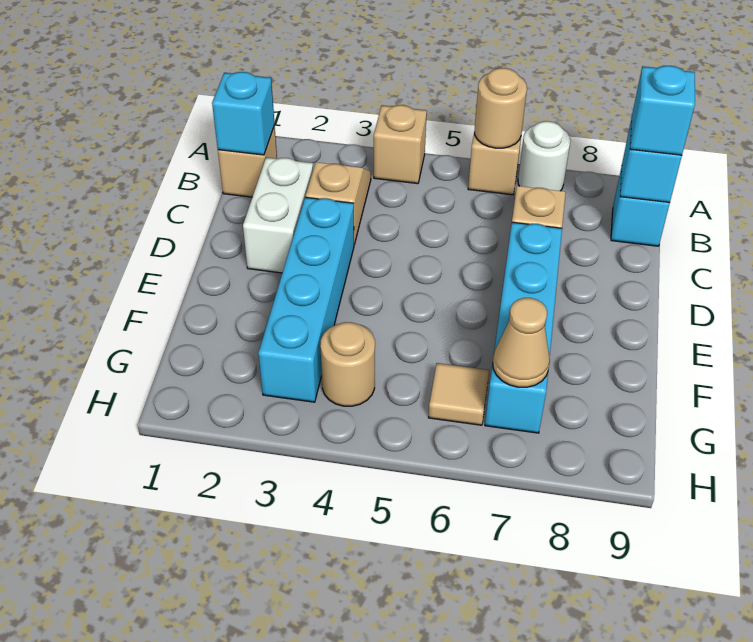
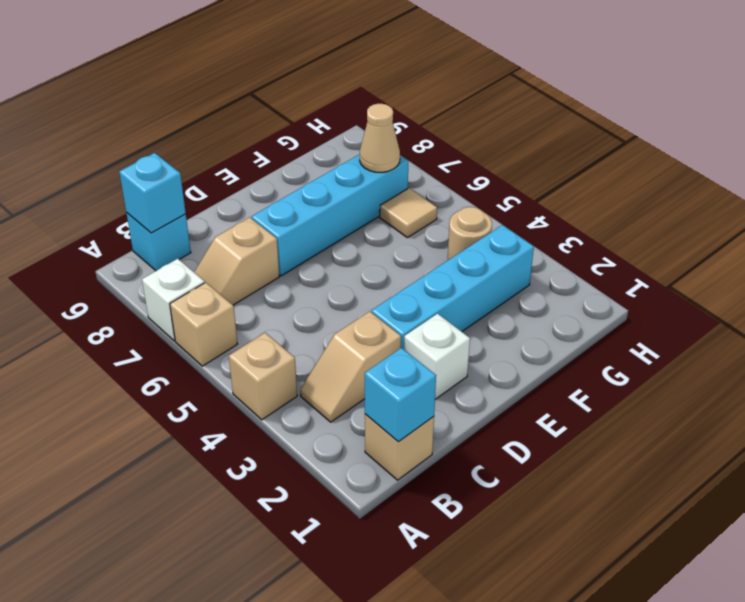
tan 1x1 round brick [475,68,527,148] -> none
white 1x1 round brick [518,121,570,191] -> white 1x1 brick [142,259,205,341]
cyan 1x1 brick [630,66,695,155] -> none
white 1x2 brick [243,157,313,273] -> white 1x1 brick [404,314,470,399]

